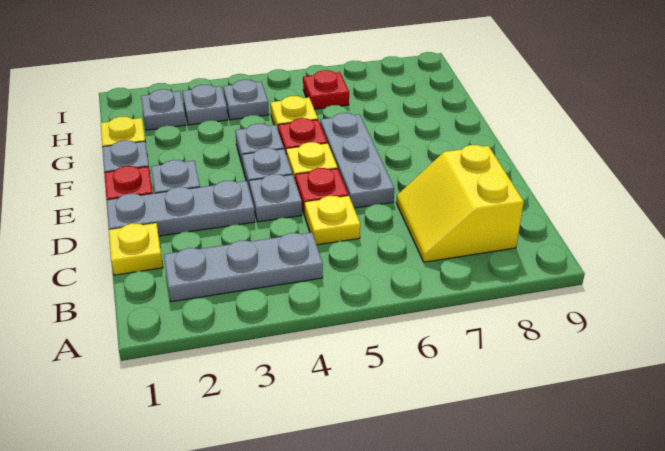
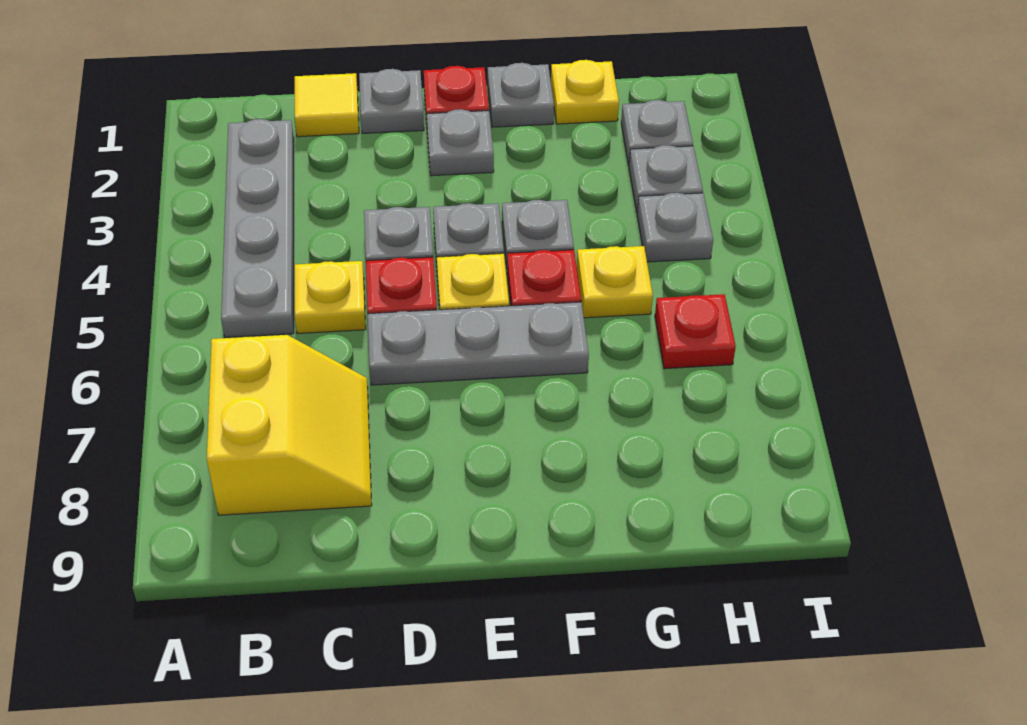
grey 1x3 plate [164,232,323,302] -> grey 1x4 plate [221,119,294,337]
yellow 2x2 slope [396,145,524,262] -> yellow 2x2 slope turned to [207,335,372,515]
yellow 1x1 plate [109,223,163,275] -> yellow 1x1 tile [295,73,359,137]
grey 1x3 plate [106,181,255,236] -> grey 1x1 plate [359,69,424,133]

